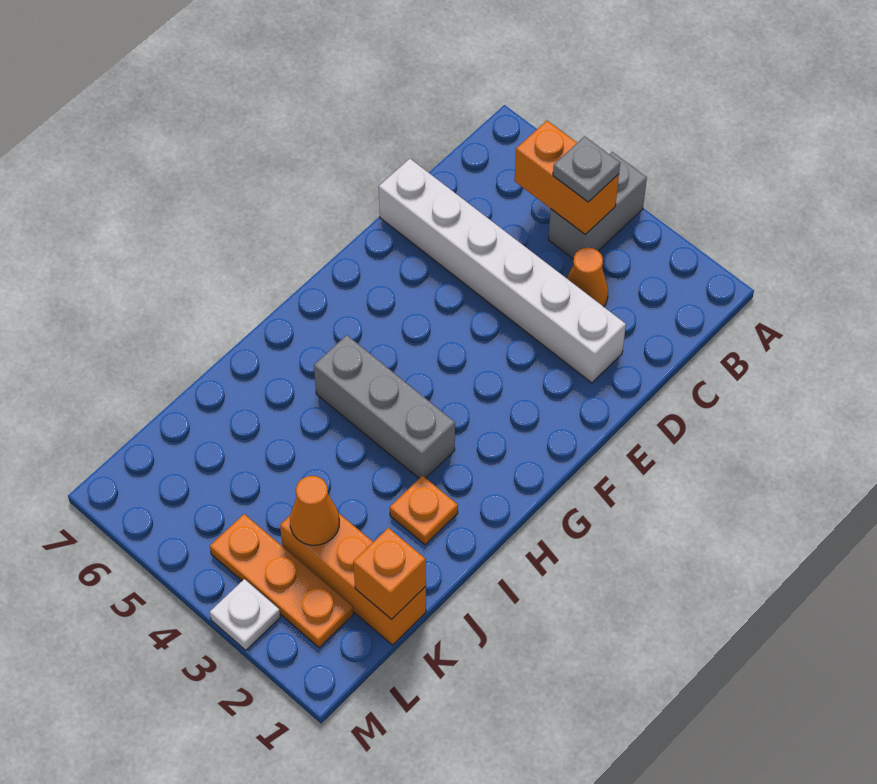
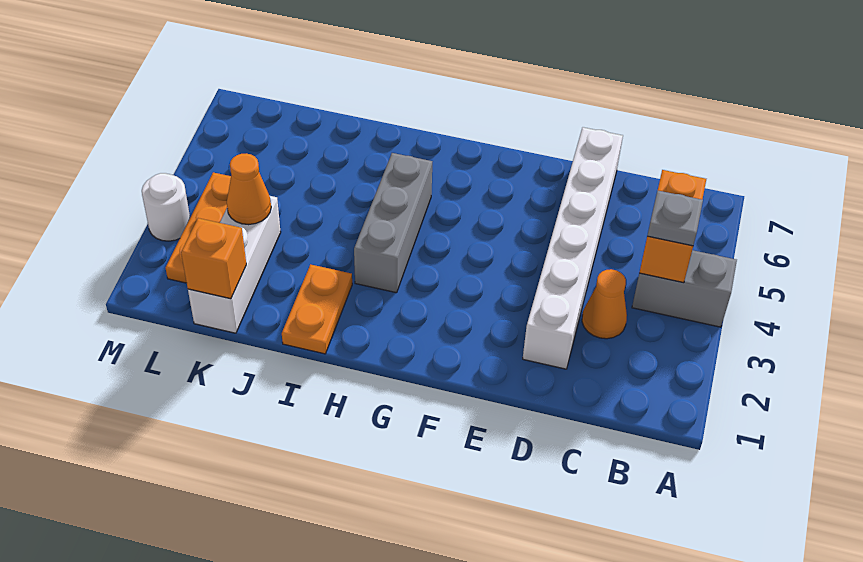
orange 1x1 plate [390,476,458,545] -> orange 1x2 plate [282,264,352,354]
orange 1x3 brick [280,514,426,645] -> white 1x3 brick [188,196,281,333]
white 1x1 plate [210,579,280,650] -> white 1x1 round brick [142,173,190,241]

